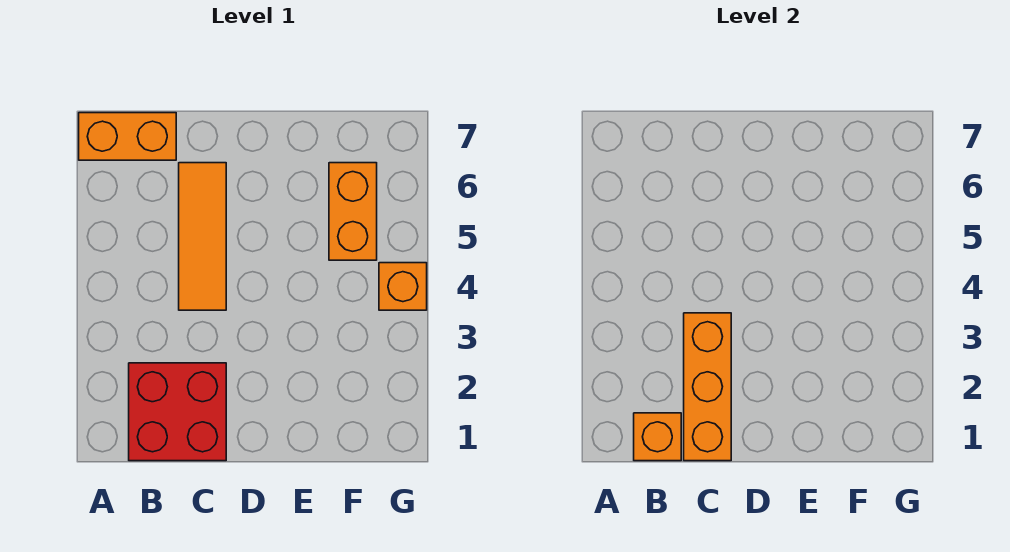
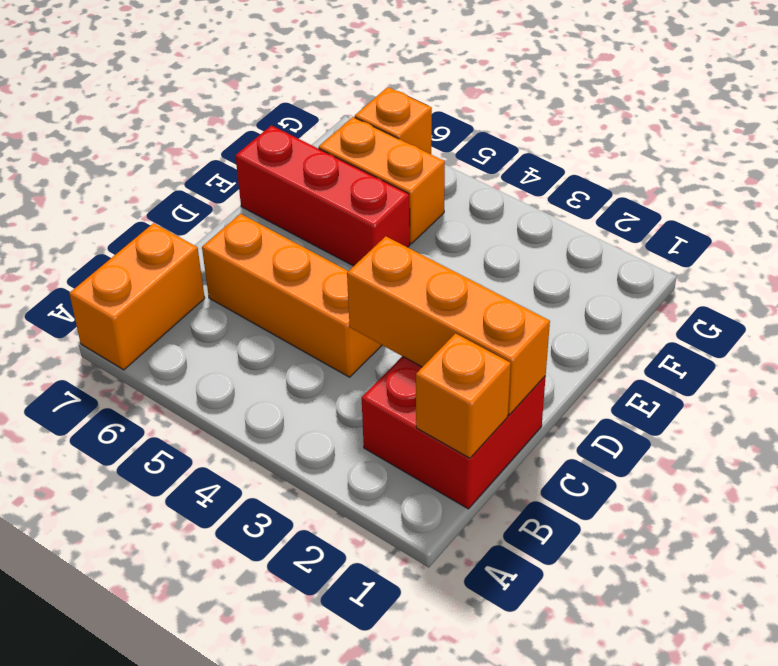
orange 1x3 tile [179,163,226,310] -> orange 1x3 brick [202,214,382,377]
none -> red 1x3 brick [235,125,410,266]
orange 1x1 brick [379,263,427,310] -> orange 1x1 brick moved to [355,87,432,154]

